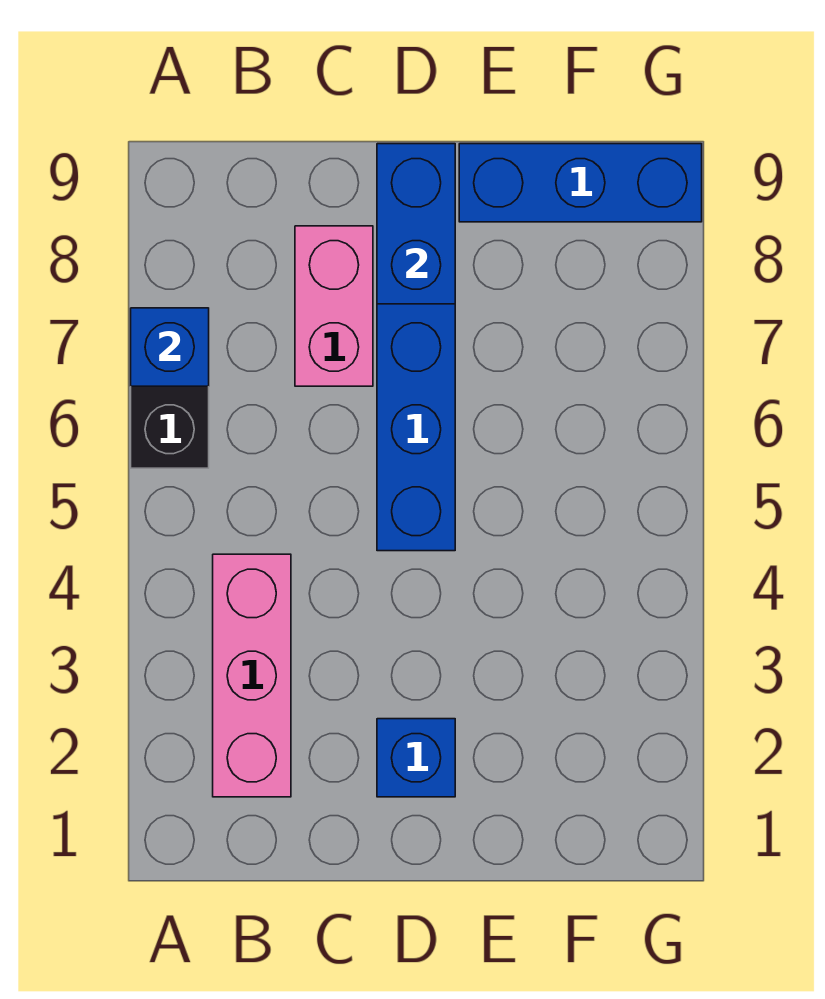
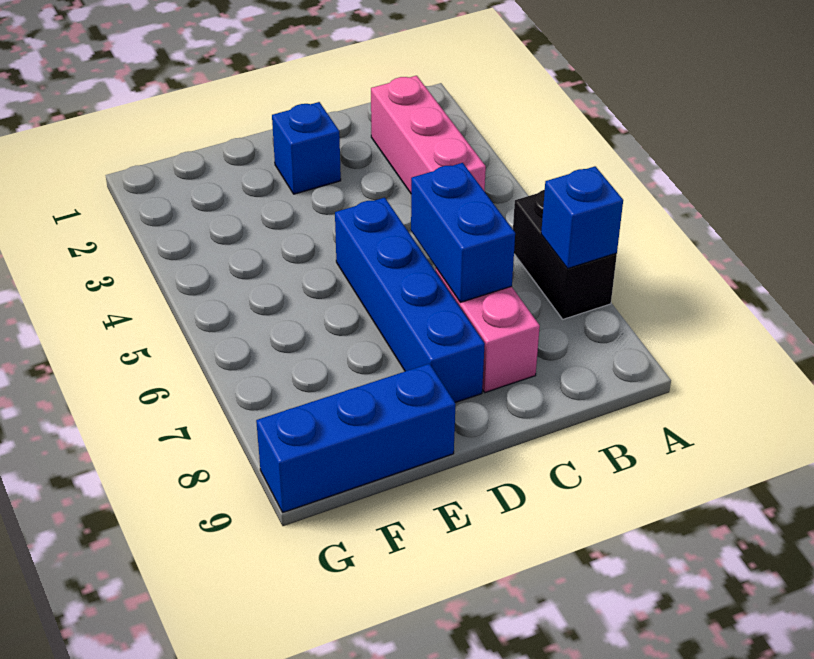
blue 1x2 brick [377,144,455,304] -> blue 1x2 brick moved to [411,163,515,302]

